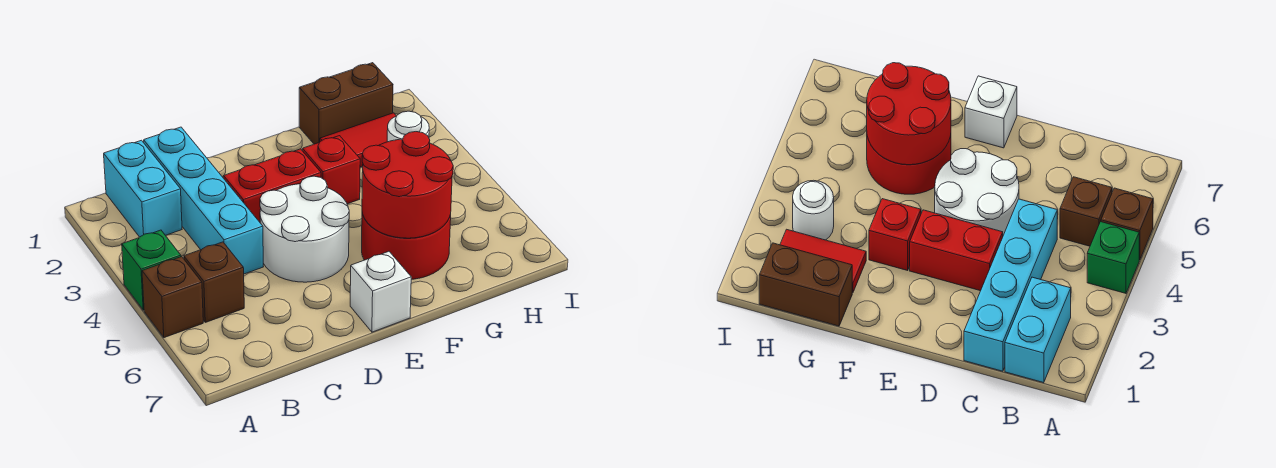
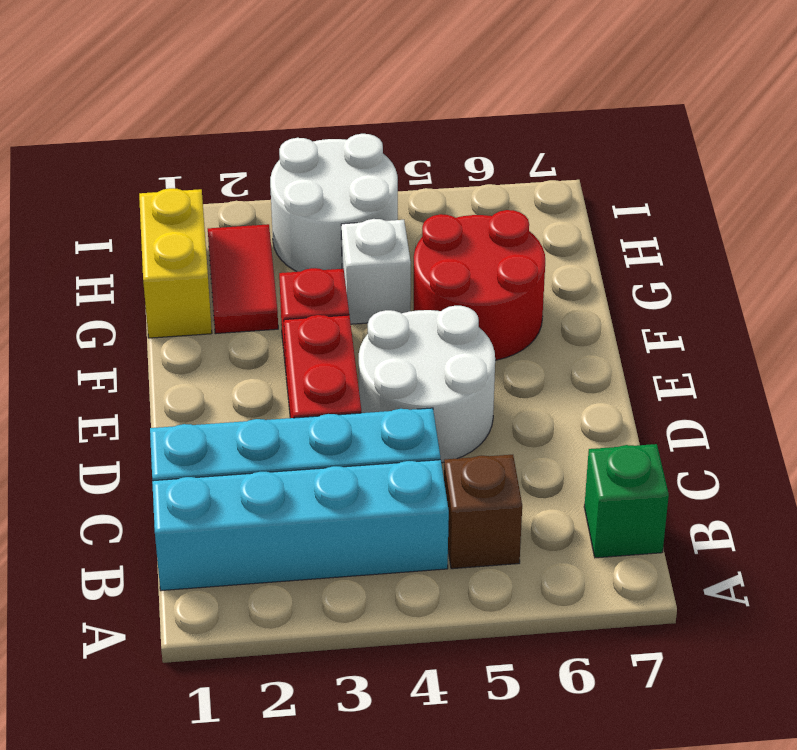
green 1x1 brick [122,230,181,310] -> green 1x1 brick moved to [584,444,669,558]
brown 1x1 brick [142,256,203,338] -> none
cyan 1x2 brick [104,140,182,237] -> cyan 1x4 brick [152,460,449,591]
white 1x1 brick [350,251,411,332] -> white 1x1 brick moved to [341,219,411,324]
red 2x2 round brick [362,132,453,238] -> none
brown 1x2 brick [299,63,393,144] -> yellow 1x2 brick [139,188,212,338]
white 1x1 round brick [387,111,429,142] -> white 2x2 round brick [270,134,398,272]

